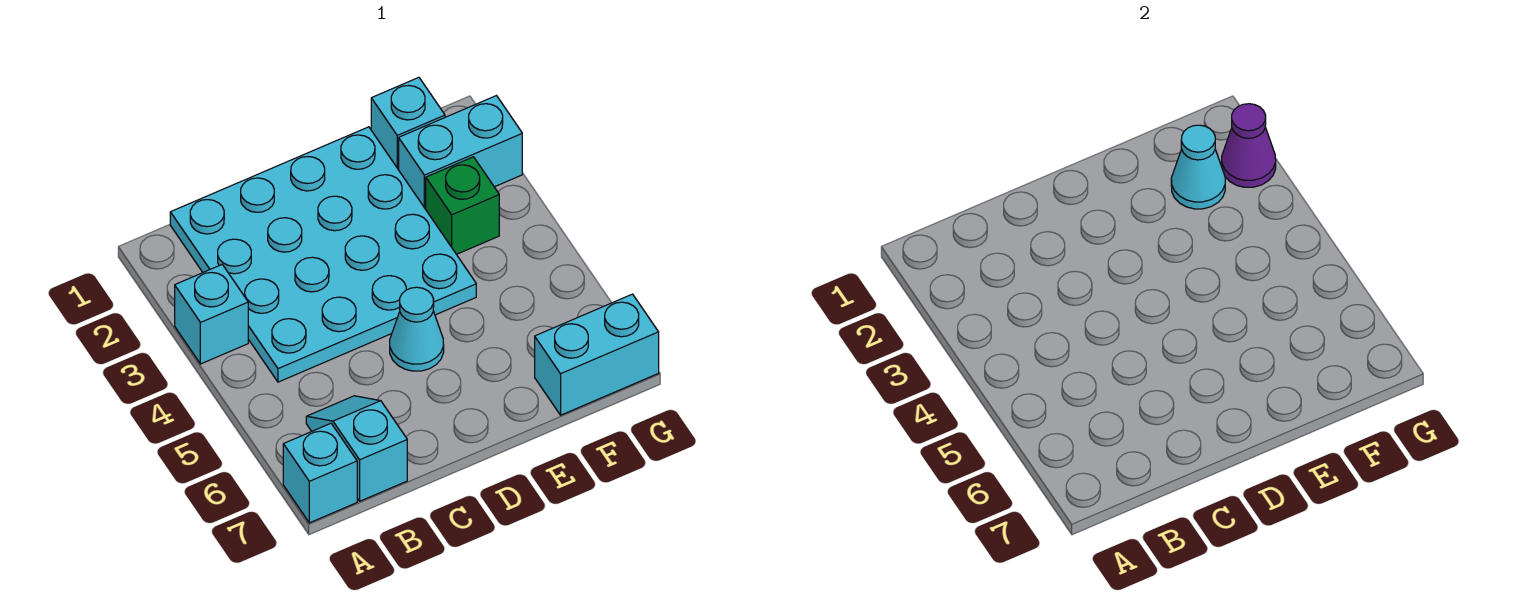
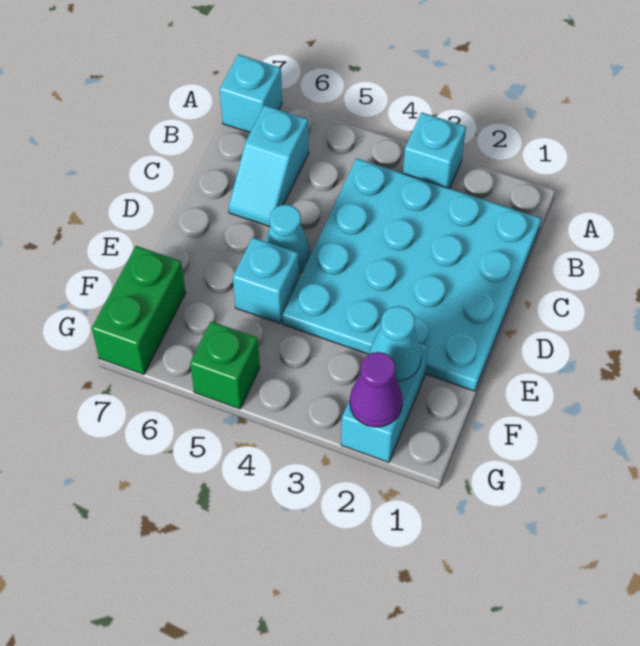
cyan 1x2 slope [306,396,407,501] -> cyan 1x2 slope turned to [228,105,309,227]
cyan 1x1 brick [371,78,445,170] -> cyan 1x1 brick moved to [233,237,299,324]
green 1x1 brick [426,157,499,254] -> green 1x1 brick moved to [190,322,260,409]
cyan 1x2 brick [535,294,659,415] -> green 1x2 brick [92,246,185,374]

